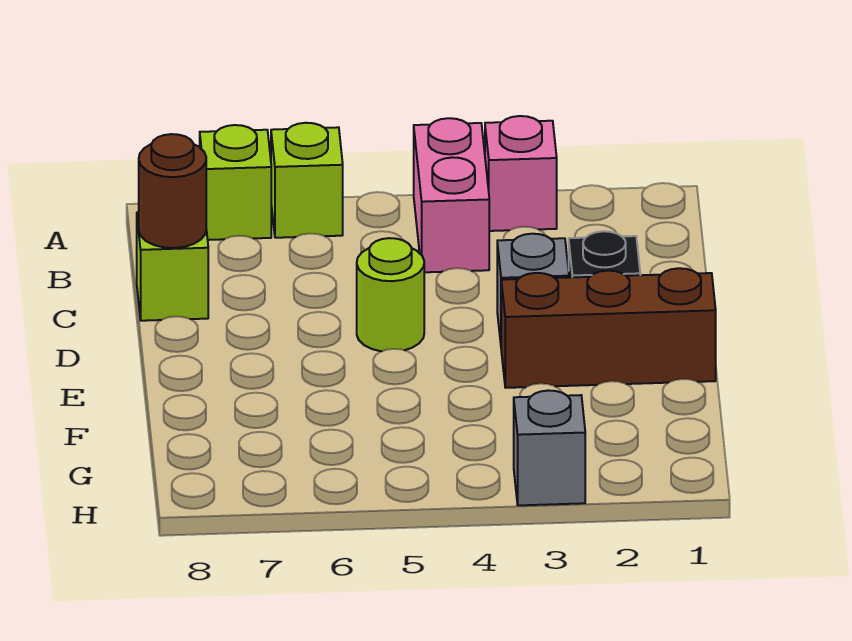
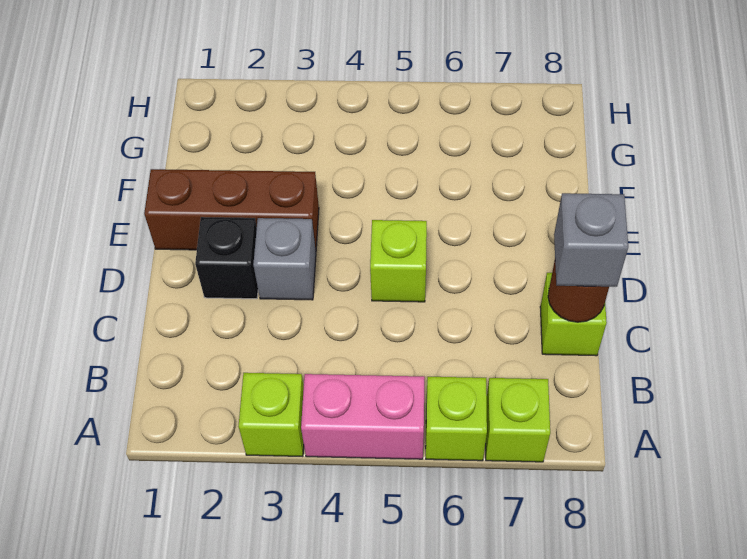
pink 1x1 brick [485,116,557,231] -> lime 1x1 brick [238,373,304,456]
pink 1x2 brick [414,118,489,272] -> pink 1x2 brick turned to [301,374,425,459]
lime 1x1 round brick [357,238,424,351] -> lime 1x1 brick [370,220,427,302]
grey 1x1 brick [514,390,585,505] -> grey 1x1 brick moved to [554,193,628,287]

